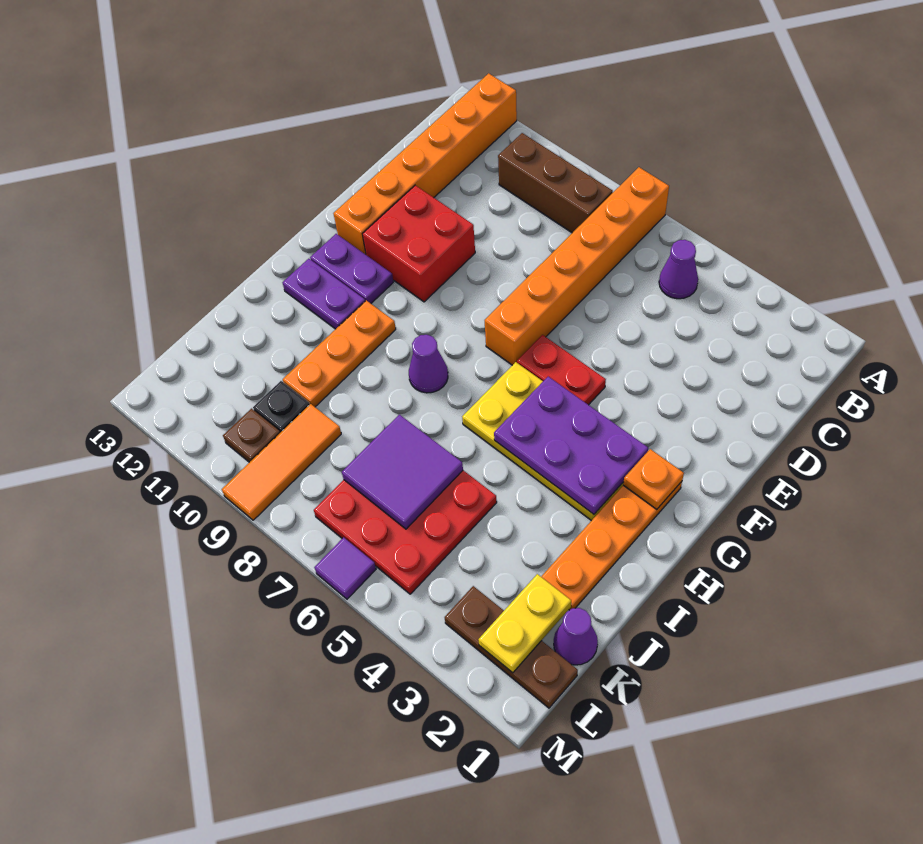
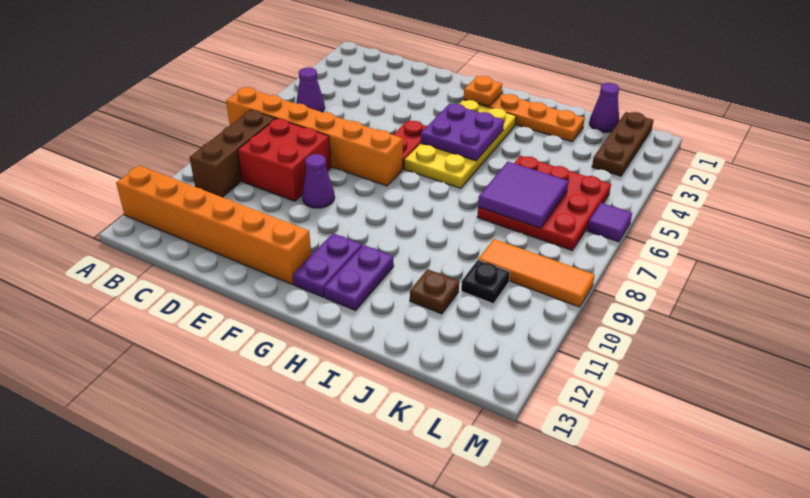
red 2x2 brick [362,185,475,302] -> red 2x2 brick moved to [238,118,331,201]
purple 2x3 plate [494,377,648,514] -> purple 2x2 plate [421,104,504,161]
purple 1x1 cone [409,335,448,393] -> purple 1x1 cone moved to [302,154,335,208]
orange 1x3 plate [283,300,396,407] -> none
yellow 1x2 plate [479,574,571,673] -> none
brown 1x1 plate [223,409,280,462] -> brown 1x1 plate moved to [410,269,459,314]

